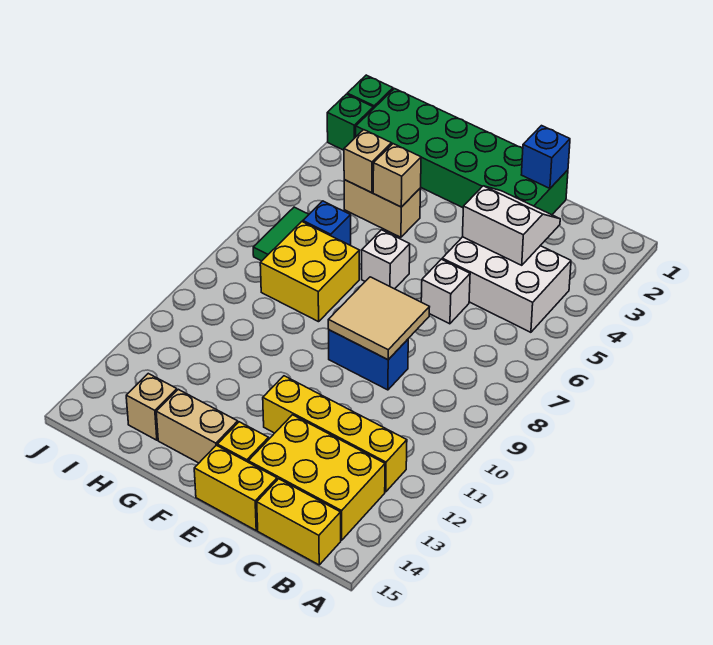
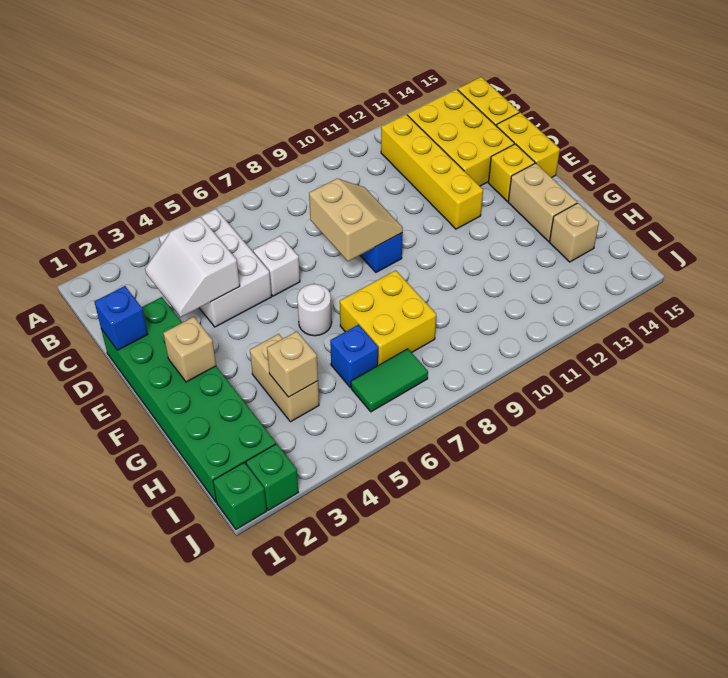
tan 2x2 tile [328,277,429,360] -> tan 2x2 slope [309,179,403,261]
white 1x1 brick [362,230,410,289] -> white 1x1 round brick [297,284,332,336]
tan 1x1 brick [373,144,421,207] -> tan 1x1 brick moved to [163,317,216,382]

